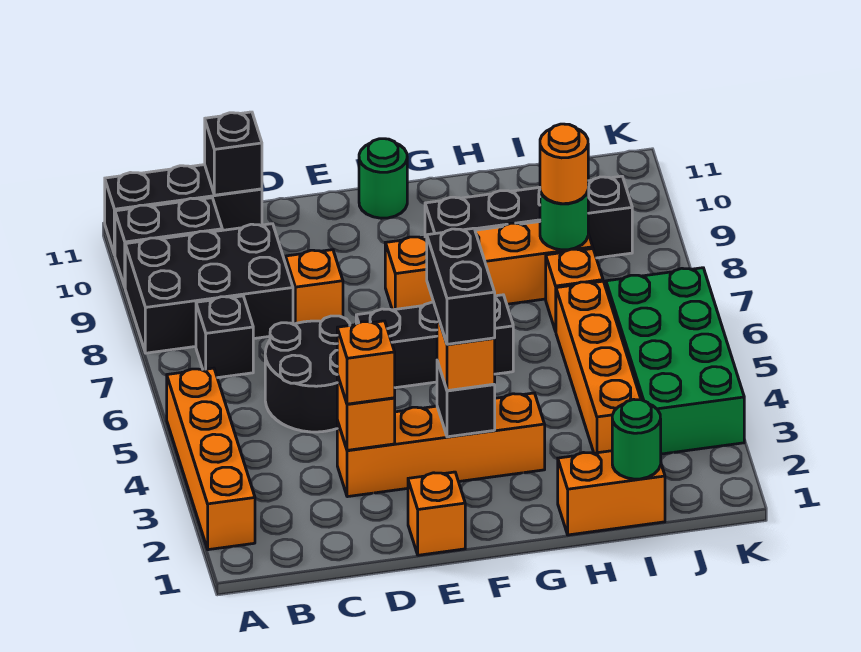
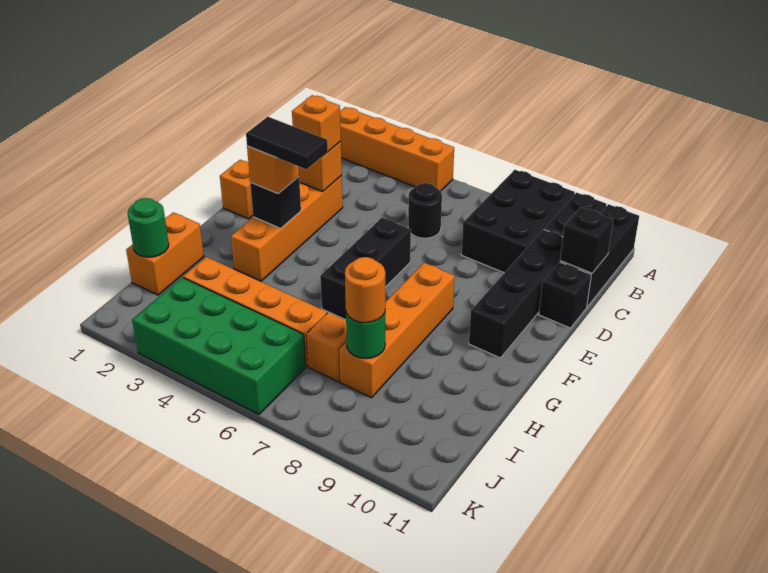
black 1x1 brick [196,296,253,378] -> black 1x1 brick moved to [539,262,591,328]
black 2x2 round brick [265,316,350,432] -> black 1x1 round brick [408,183,442,238]
orange 1x1 brick [286,250,343,324] -> none
black 1x2 brick [427,228,495,344] -> black 1x2 tile [246,117,328,169]
green 1x1 round brick [359,139,407,218] -> none
black 1x4 brick [425,176,632,258] -> black 1x4 brick moved to [469,229,563,358]

